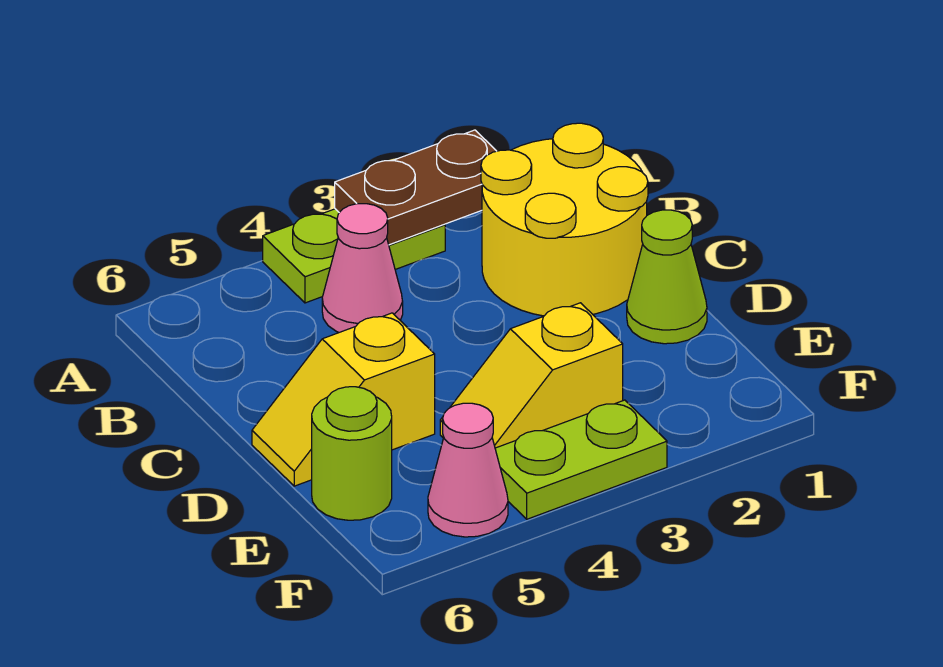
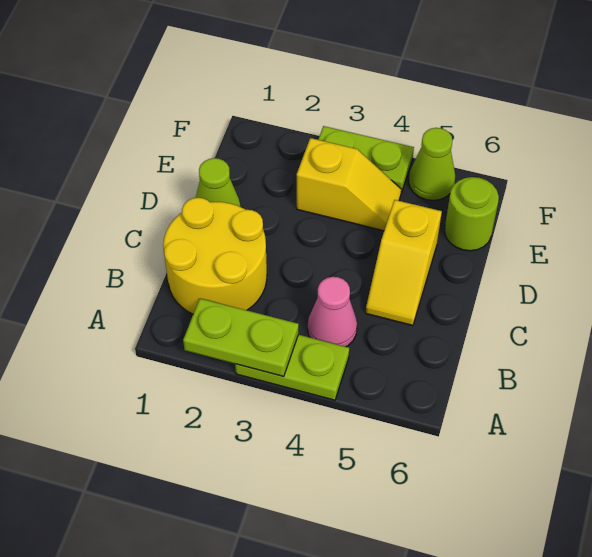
brown 1x2 plate [335,130,496,245] -> lime 1x2 plate [183,299,299,377]
yellow 1x2 slope [252,313,435,486] -> yellow 1x2 slope turned to [366,200,442,326]
pink 1x1 cone [428,403,508,537] -> lime 1x1 cone [409,128,455,200]

